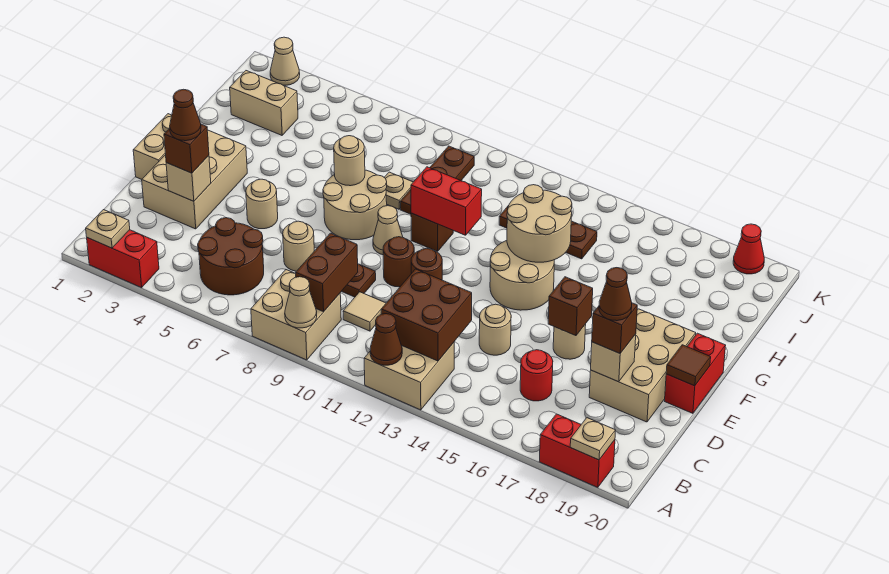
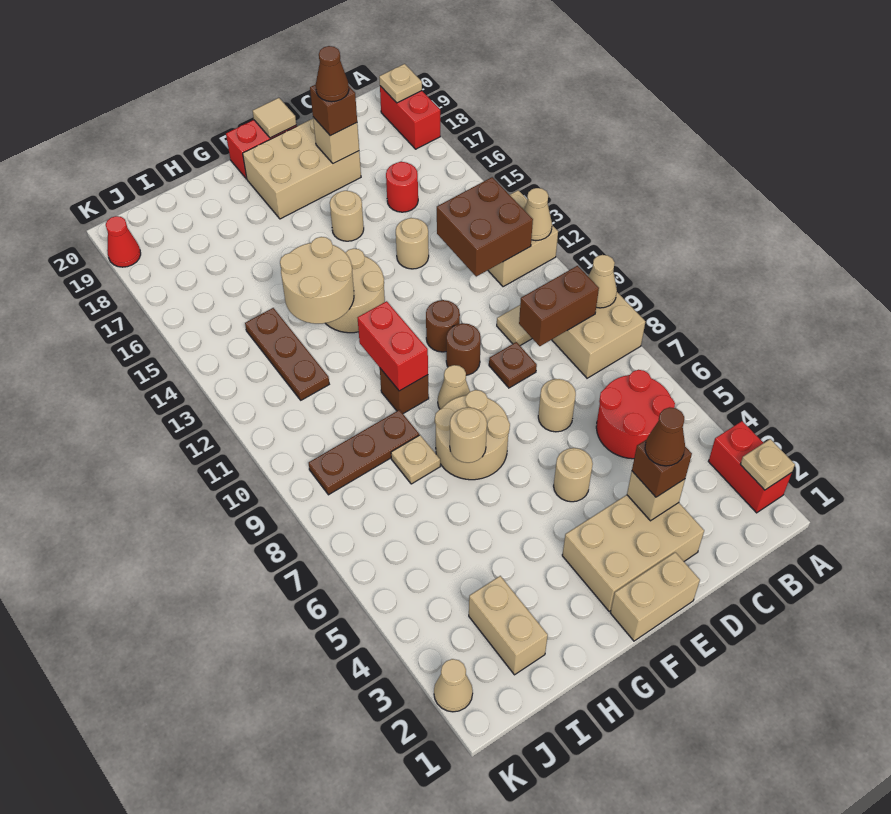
brown 1x1 cone [370,314,402,365] -> tan 1x1 cone [524,188,552,241]
brown 2x2 round brick [198,218,264,295] -> red 2x2 round brick [596,370,675,459]
brown 1x1 brick [548,277,593,336] -> none
brown 1x1 tile [666,345,711,386] -> tan 1x1 tile [253,98,296,138]

